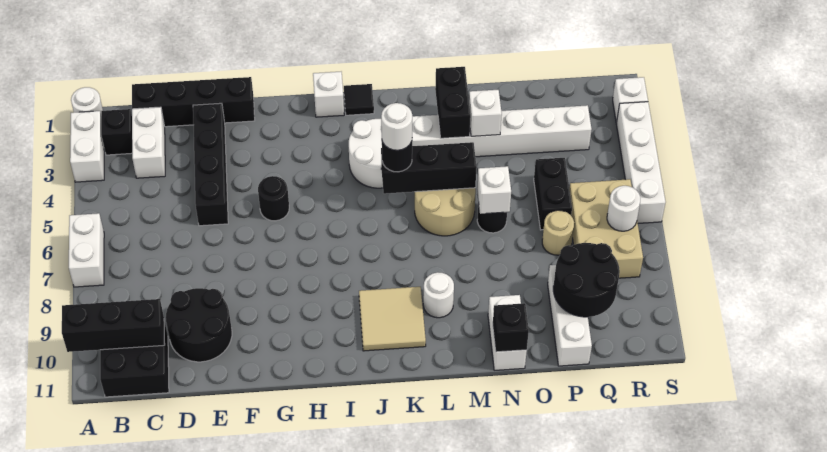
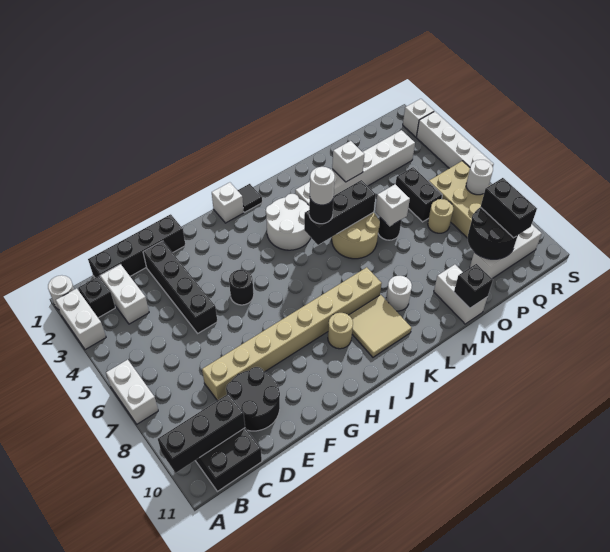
none -> tan 1x8 brick [202,267,382,400]
none -> tan 1x1 round brick [328,313,353,349]
black 1x2 brick [435,67,471,138] -> black 1x2 brick moved to [481,178,537,238]
white 1x3 brick [548,265,592,366] -> white 1x3 brick turned to [470,225,542,279]

